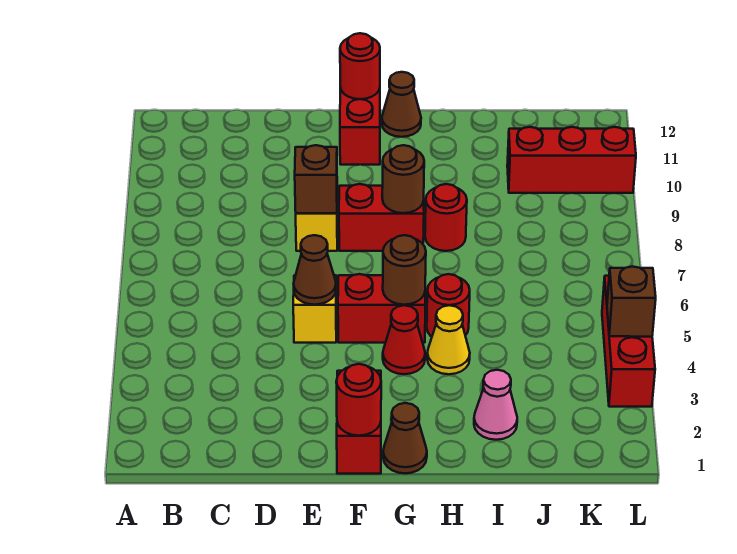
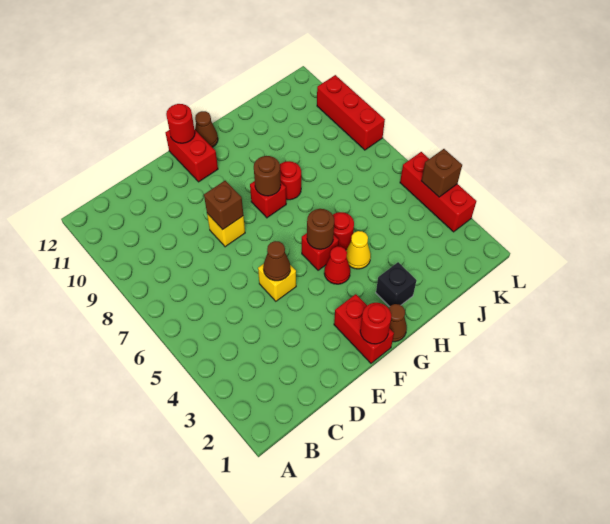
red 1x2 brick [338,274,426,343] -> red 1x1 brick [302,233,339,270]
red 1x2 brick [339,184,424,251] -> red 1x1 brick [250,181,286,218]
none -> black 1x1 brick [376,262,417,307]
pink 1x1 cone [474,370,517,440] -> none
red 1x3 brick [507,127,636,193] -> red 1x3 brick turned to [317,75,385,150]

